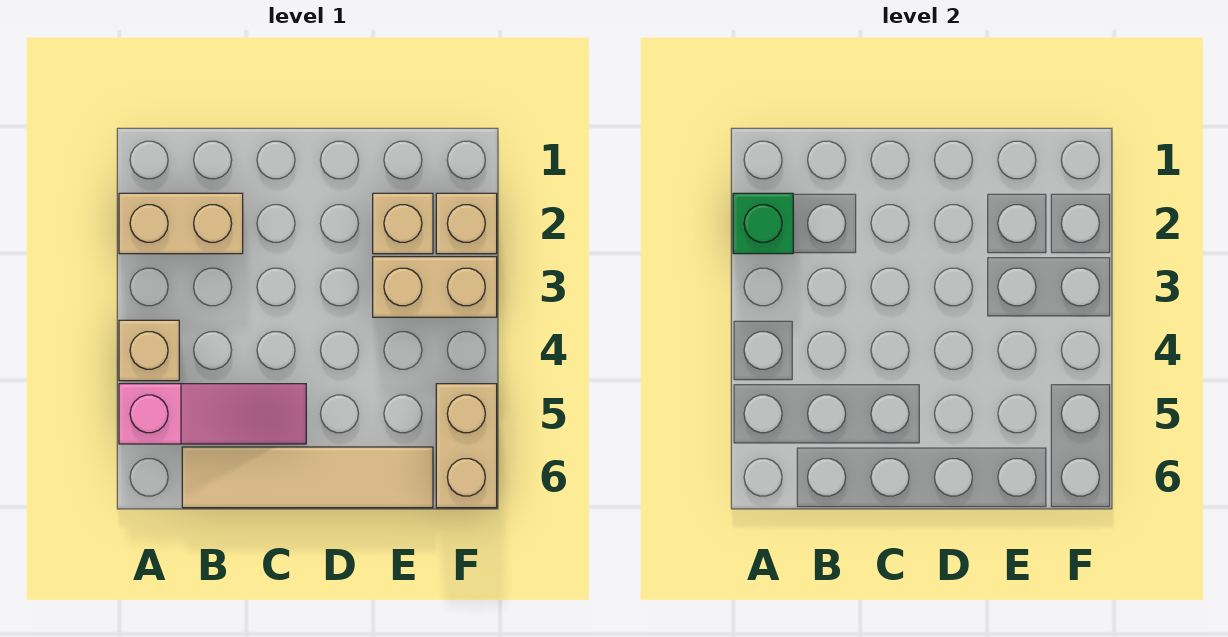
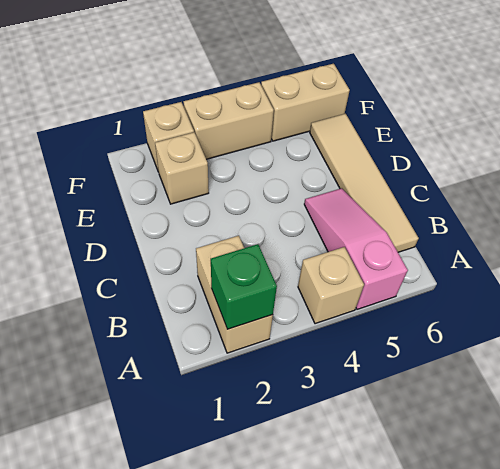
tan 1x2 brick [373,257,497,317] -> tan 1x2 brick turned to [183,82,274,159]

